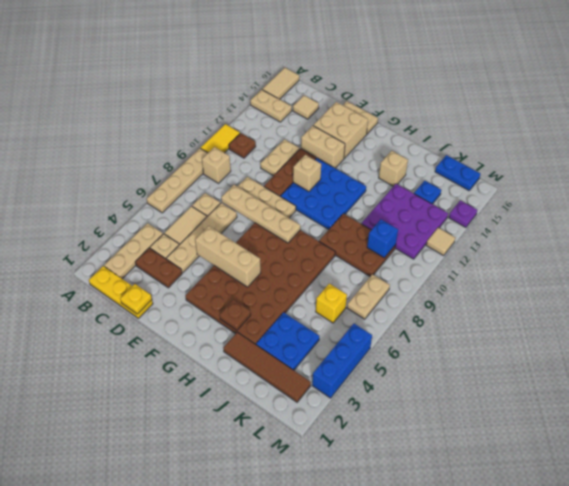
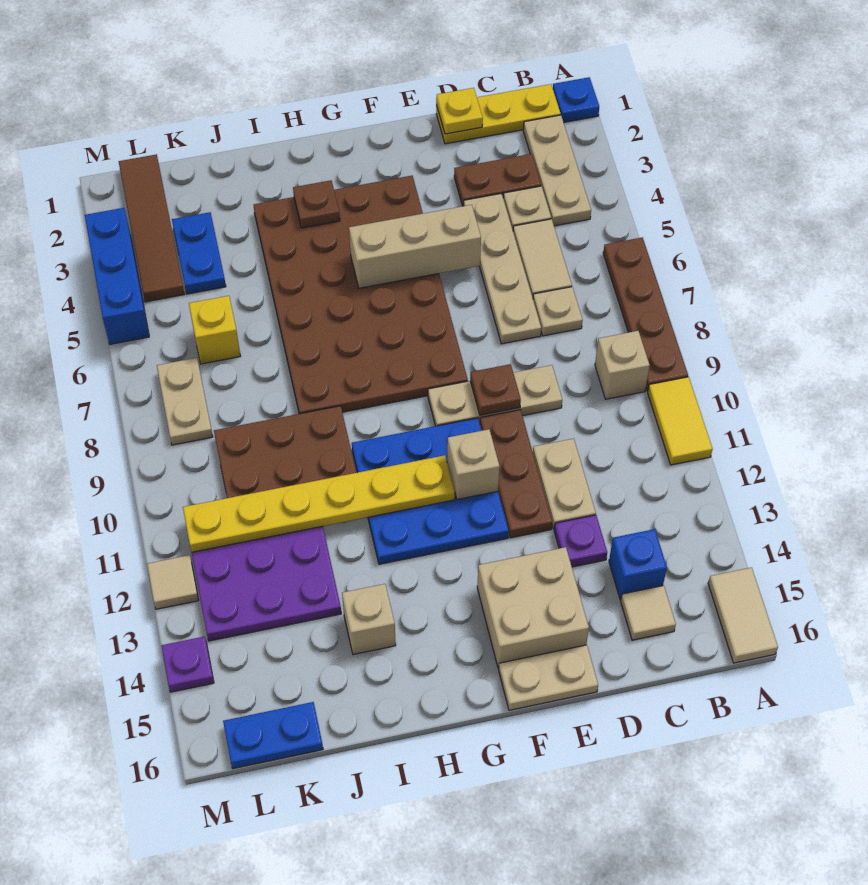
tan 1x4 plate [147,148,207,213] -> brown 1x4 plate [603,237,688,391]
tan 1x2 plate [250,90,292,122] -> none
brown 1x1 plate [229,133,256,158] -> brown 1x1 plate moved to [470,364,521,415]
tan 1x4 plate [221,185,300,243] -> none
none -> purple 1x1 plate [554,515,607,567]
tan 1x2 brick [301,126,345,168] -> none
none -> yellow 1x6 plate [183,455,455,552]
brown 1x4 tile [223,332,311,402] -> brown 1x4 tile turned to [119,154,184,302]
blue 2x2 plate [256,312,319,370] -> blue 1x2 plate [172,212,226,294]
blue 1x1 brick [367,219,398,258] -> blue 1x1 brick moved to [609,529,667,599]
blue 1x1 plate [414,181,441,204] -> blue 1x1 plate moved to [553,77,599,122]

